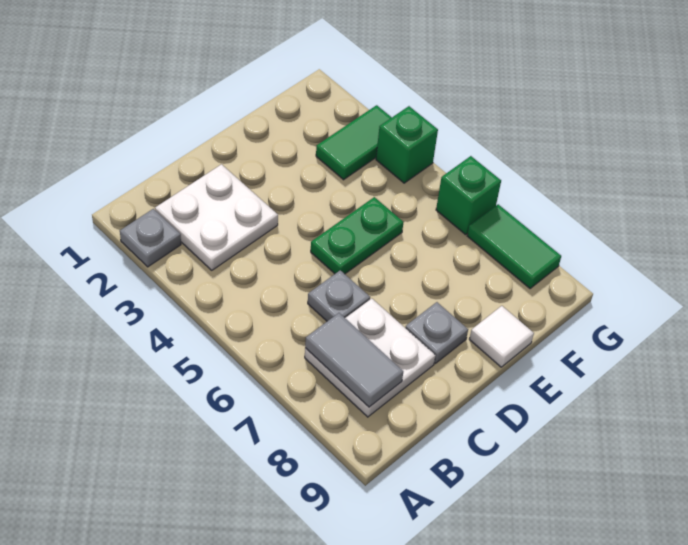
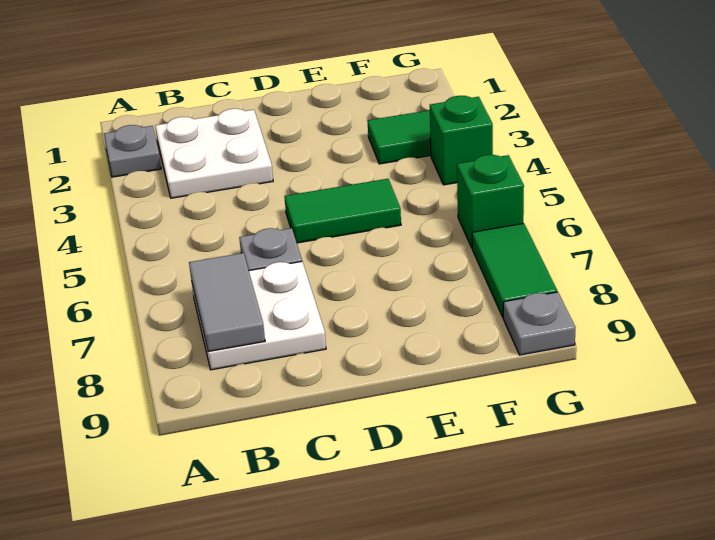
green 1x2 plate [311,197,404,274] -> green 1x2 tile [284,179,401,243]
grey 1x1 plate [405,302,468,363] -> grey 1x1 plate moved to [503,292,576,355]
white 1x1 tile [469,306,534,367] -> none

